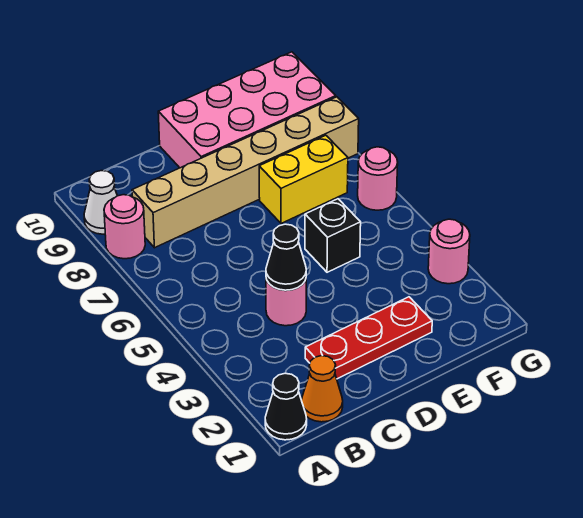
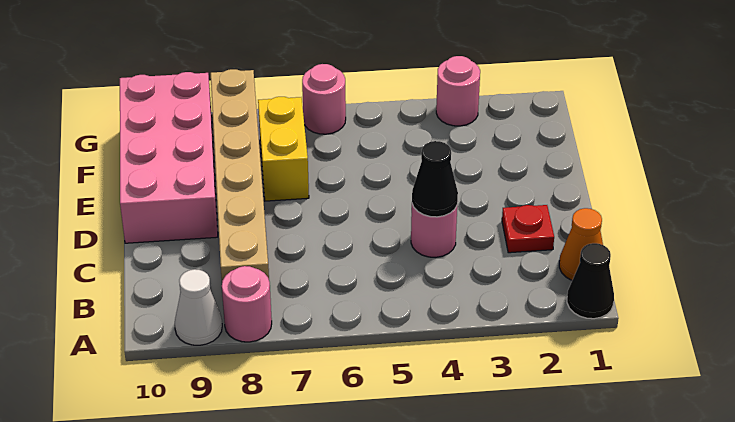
red 1x3 plate [305,297,432,379] -> red 1x1 plate [502,205,554,253]
black 1x1 brick [305,199,361,272] -> none

